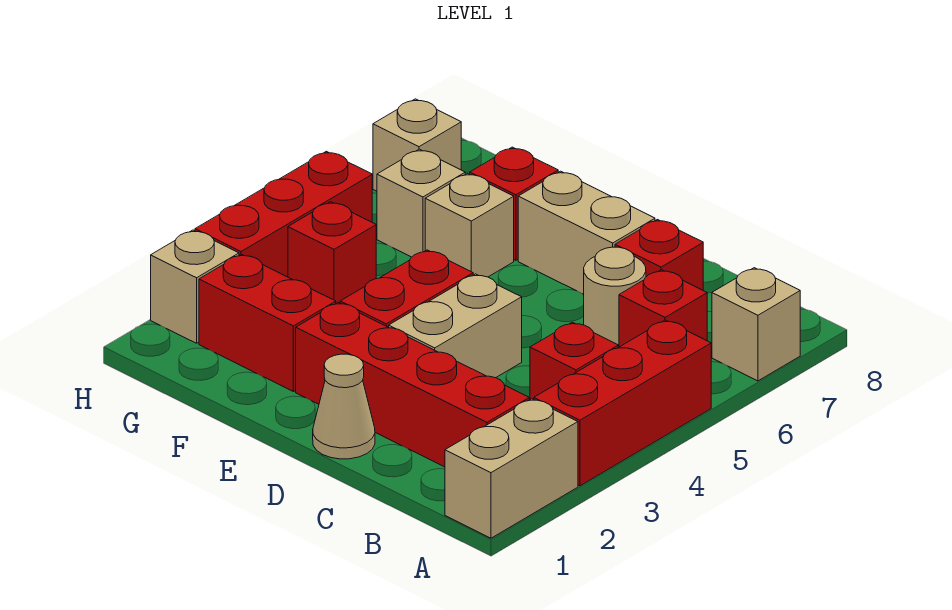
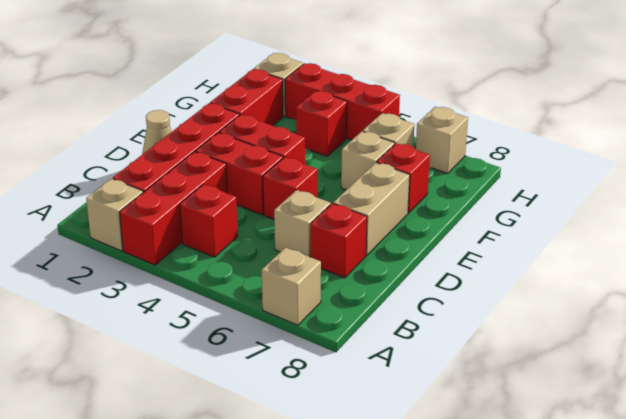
tan 1x2 brick [445,399,578,538] -> tan 1x1 brick [86,179,143,251]
red 1x3 brick [534,320,711,486] -> red 1x3 brick turned to [120,152,227,265]
red 1x1 brick [619,270,707,347] -> red 1x1 brick moved to [263,157,317,219]
tan 1x1 round brick [584,247,646,347] -> tan 1x1 brick [274,190,330,257]
tan 1x2 brick [389,274,522,378] -> red 1x2 brick [196,133,283,214]

